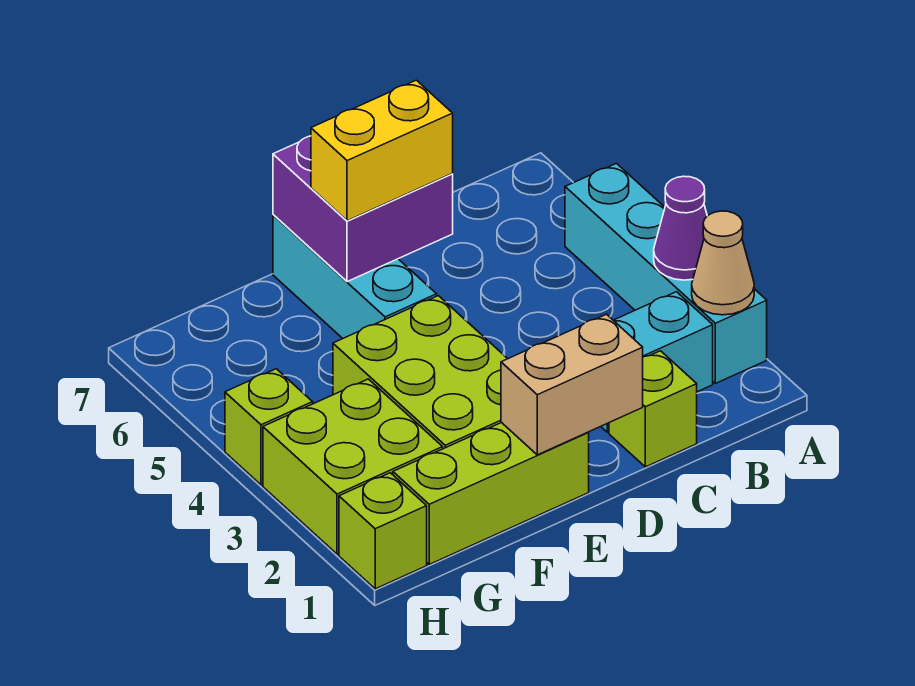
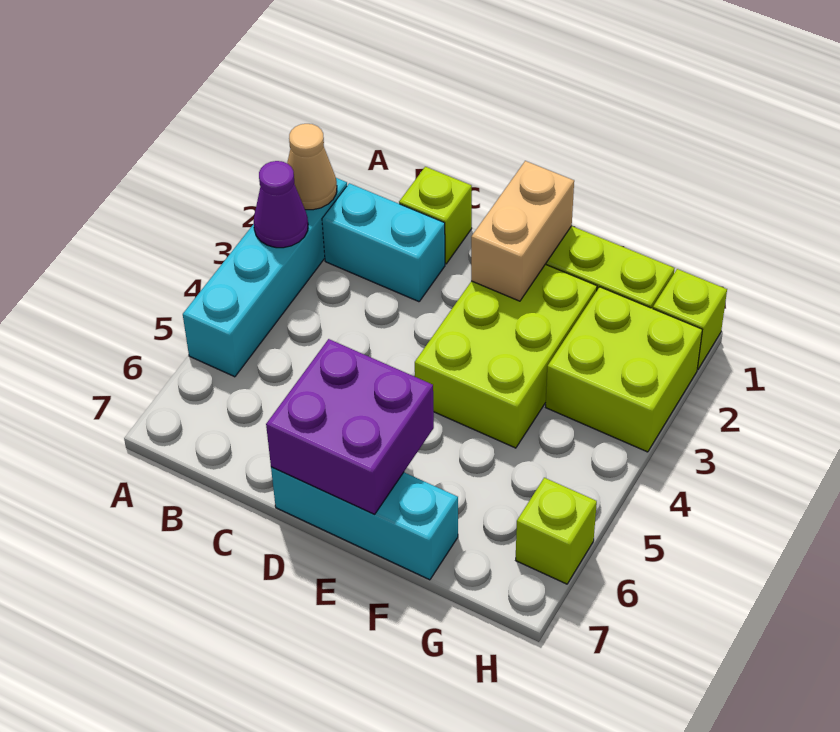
tan 1x2 brick [501,314,643,455] -> tan 1x2 brick turned to [471,161,574,301]
yellow 1x2 brick [311,80,453,221] -> none
cyan 1x3 brick [273,215,437,338] -> cyan 1x3 brick turned to [271,467,458,580]
lime 1x1 brick [225,369,313,485] -> lime 1x1 brick moved to [516,478,597,584]

